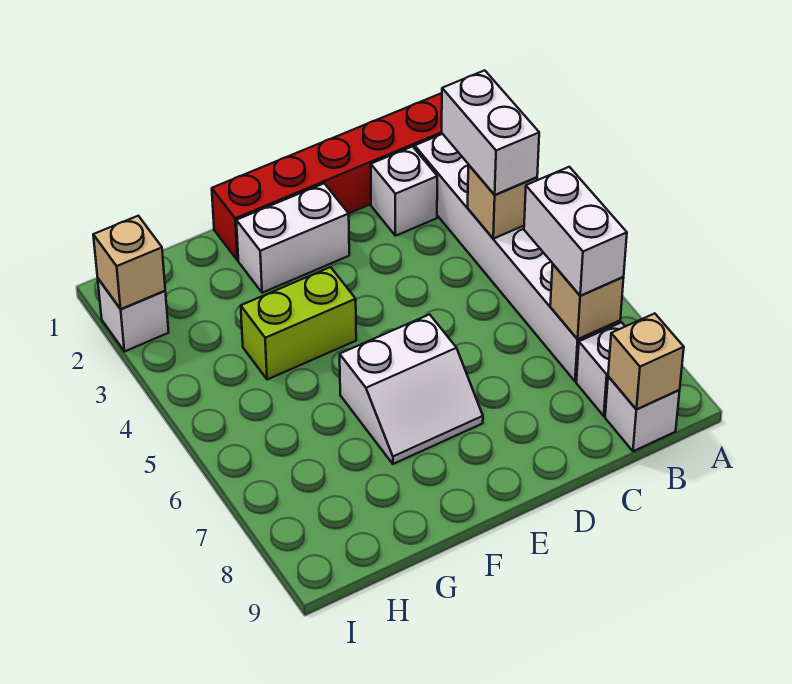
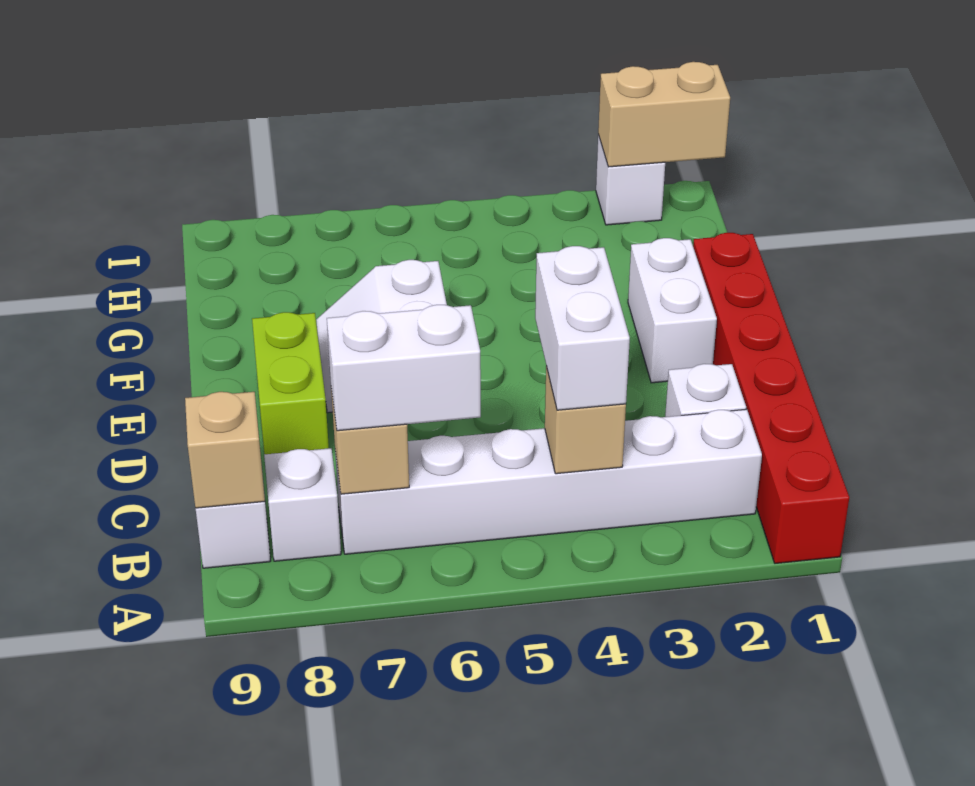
white 1x2 brick [442,70,539,195] -> white 1x2 brick turned to [535,246,630,410]
lime 1x2 brick [241,267,356,379] -> lime 1x2 brick moved to [252,312,329,454]
tan 1x1 brick [93,216,165,309] -> tan 1x2 brick [598,62,730,167]

